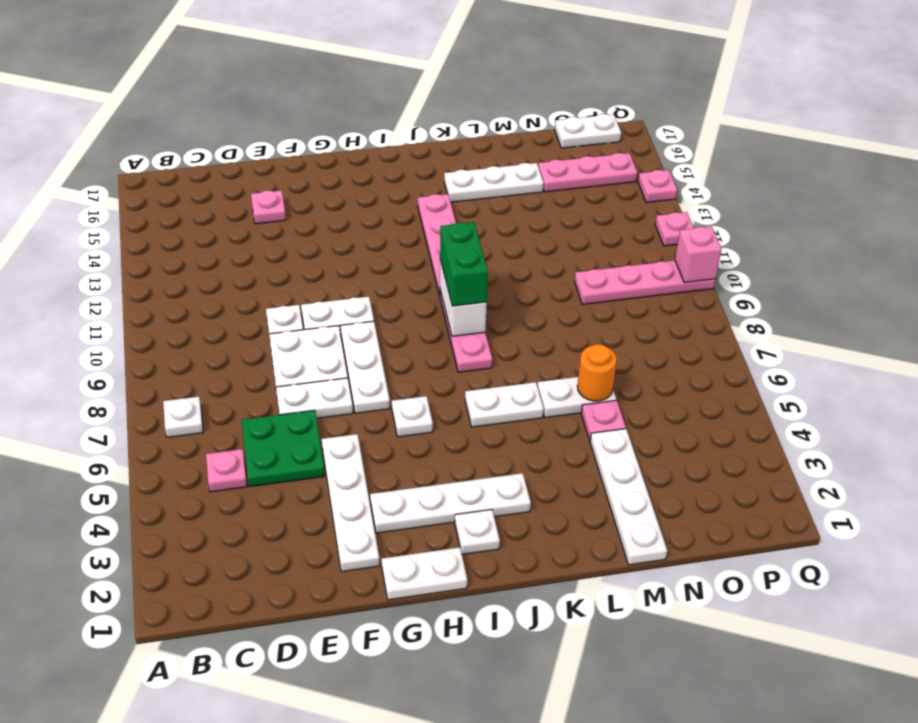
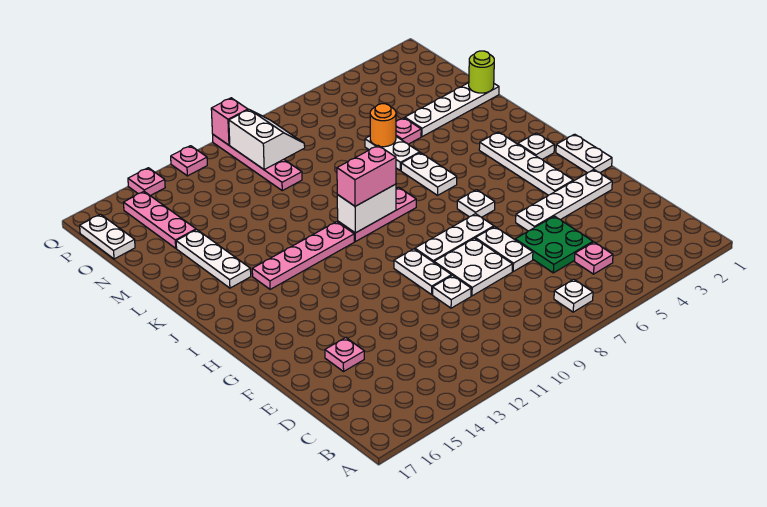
green 1x2 brick [440,222,488,306] -> pink 1x2 brick [337,146,396,206]
none -> lime 1x1 round brick [469,51,494,93]
none -> white 2x2 slope [229,110,305,169]

